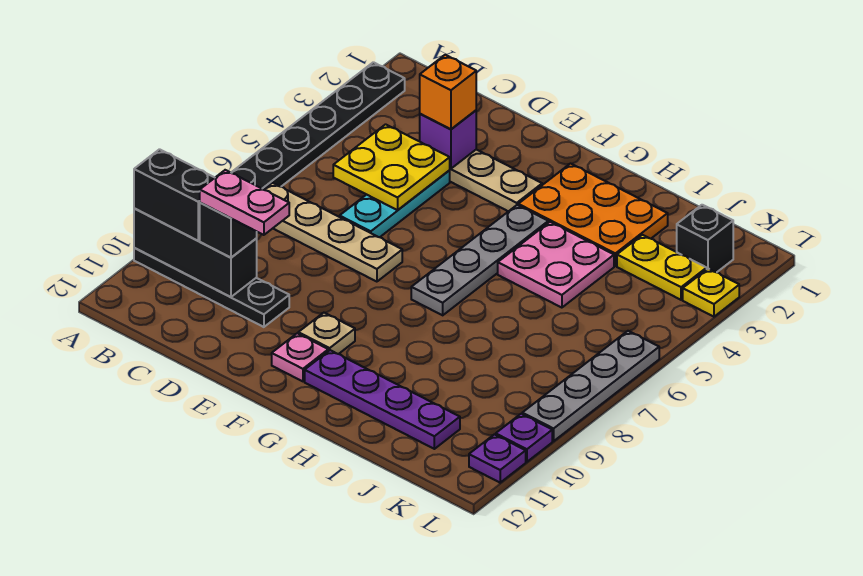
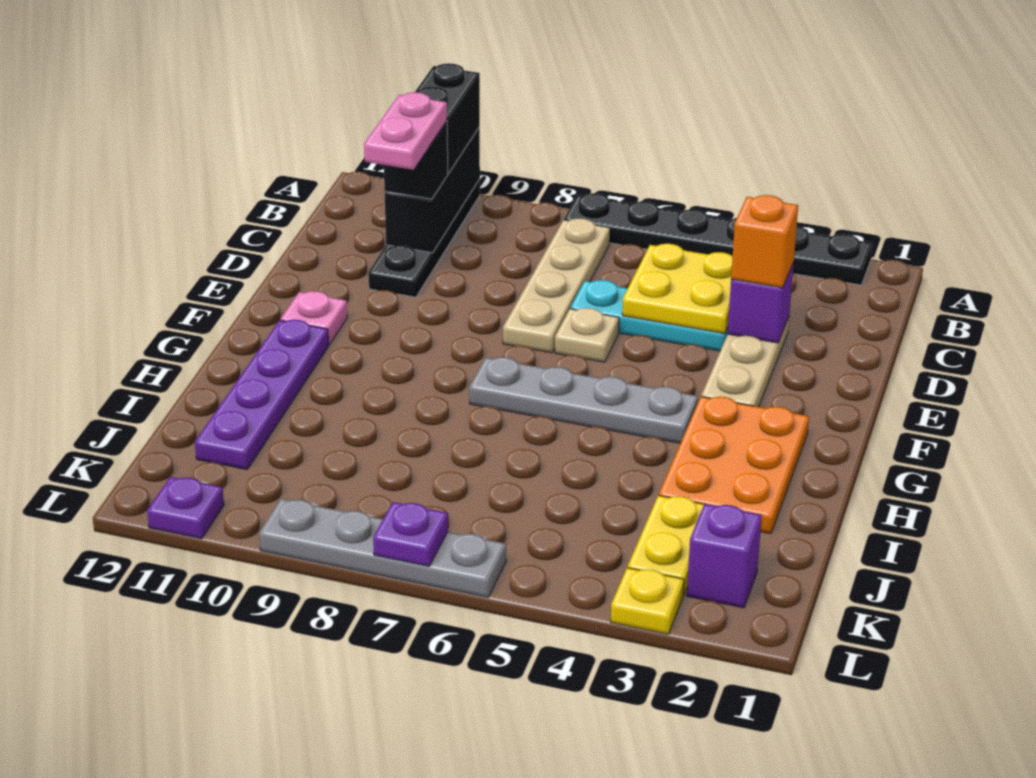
tan 1x1 plate [298,313,355,354] -> tan 1x1 plate moved to [555,308,619,362]
pink 2x2 plate [498,222,614,308] -> none
black 1x1 brick [677,205,733,272] -> purple 1x1 brick [687,504,762,608]
purple 1x1 plate [496,414,552,462] -> purple 1x1 plate moved to [373,502,448,566]

